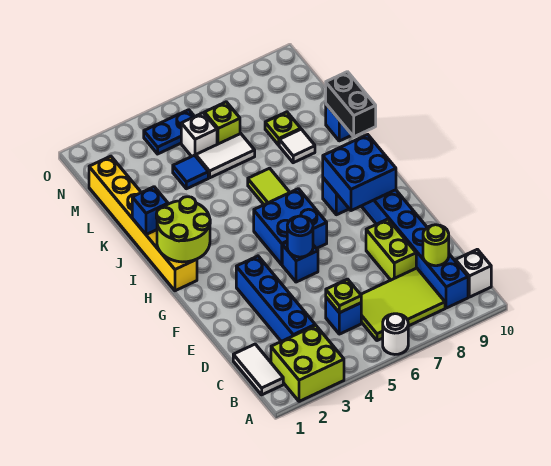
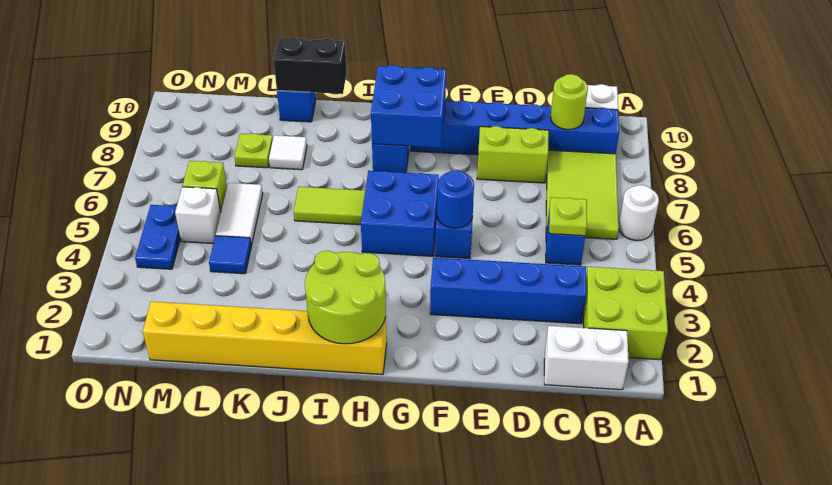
white 1x2 tile [233,344,283,395] -> white 1x2 brick [544,326,629,390]
blue 1x1 brick [132,187,168,235] -> none

